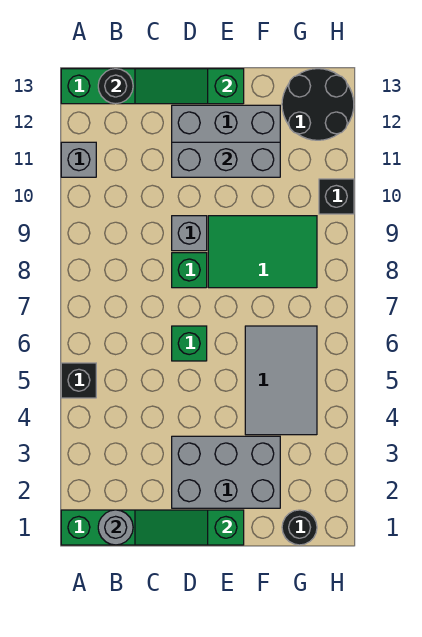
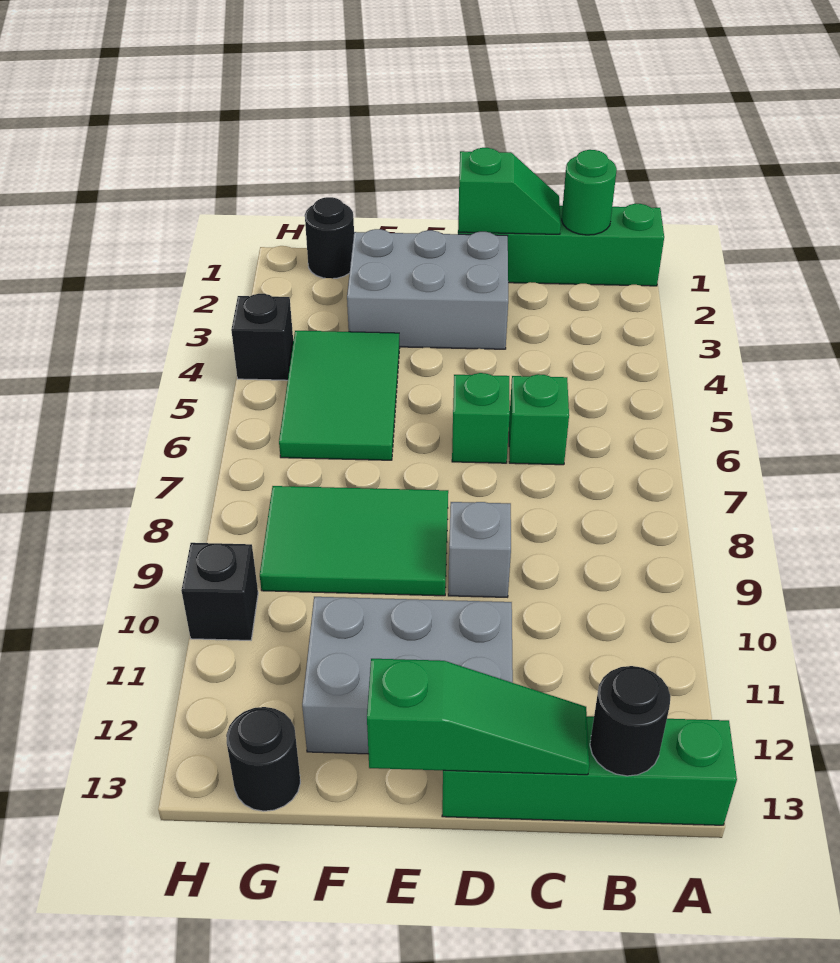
black 1x1 brick [61,363,96,398] -> black 1x1 brick moved to [231,294,293,380]
grey 1x1 brick [61,142,96,177] -> none
grey 1x1 round brick [98,510,133,545] -> green 1x1 round brick [562,150,617,235]
green 1x3 slope [135,510,244,545] -> green 1x2 slope [458,148,561,234]
green 1x1 brick [172,253,207,288] -> green 1x1 brick moved to [509,374,569,465]
grey 1x3 brick [172,142,280,177] -> none
grey 2x3 tile [245,326,317,435] -> green 2x3 tile [279,331,400,460]
black 2x2 round brick [282,69,354,140] -> black 1x1 round brick [226,707,300,811]

